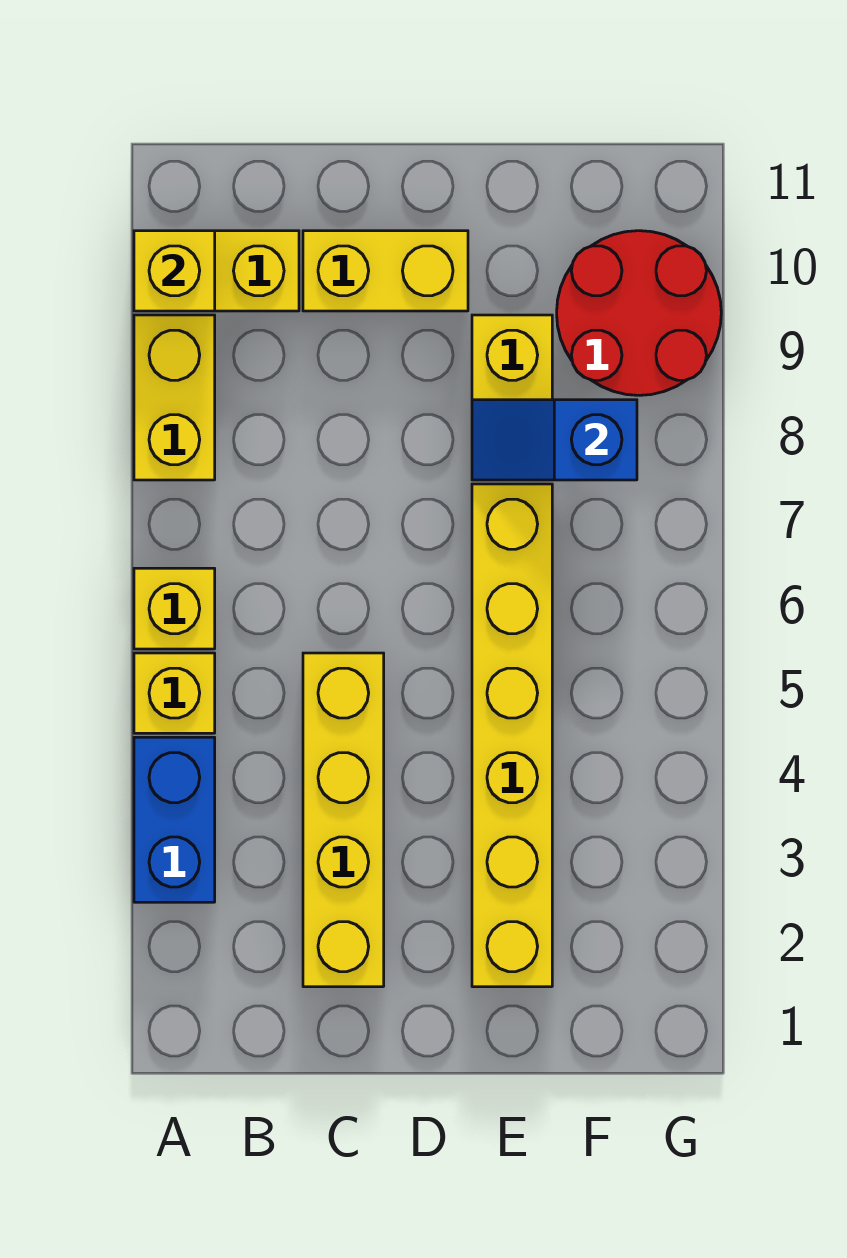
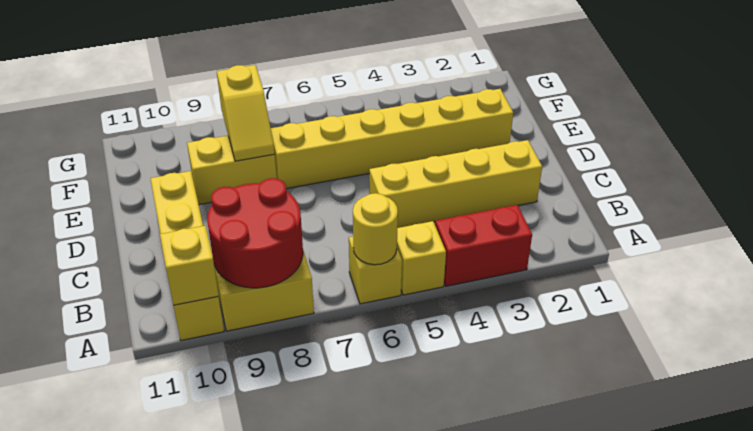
blue 1x2 brick [134,737,215,902] -> red 1x2 brick [435,205,532,286]
none -> yellow 1x1 round brick [353,193,398,265]
blue 1x2 slope [472,400,637,480] -> yellow 1x2 slope [217,65,275,161]
red 2x2 round brick [557,231,721,395] -> red 2x2 round brick moved to [207,178,303,288]

